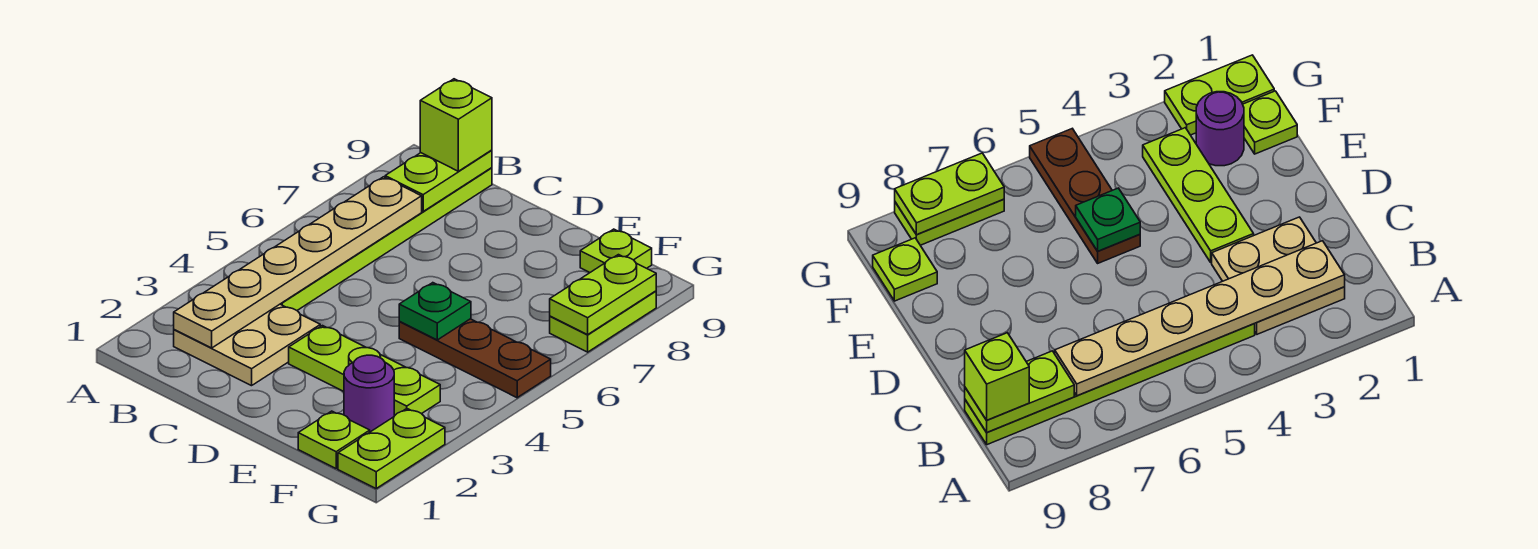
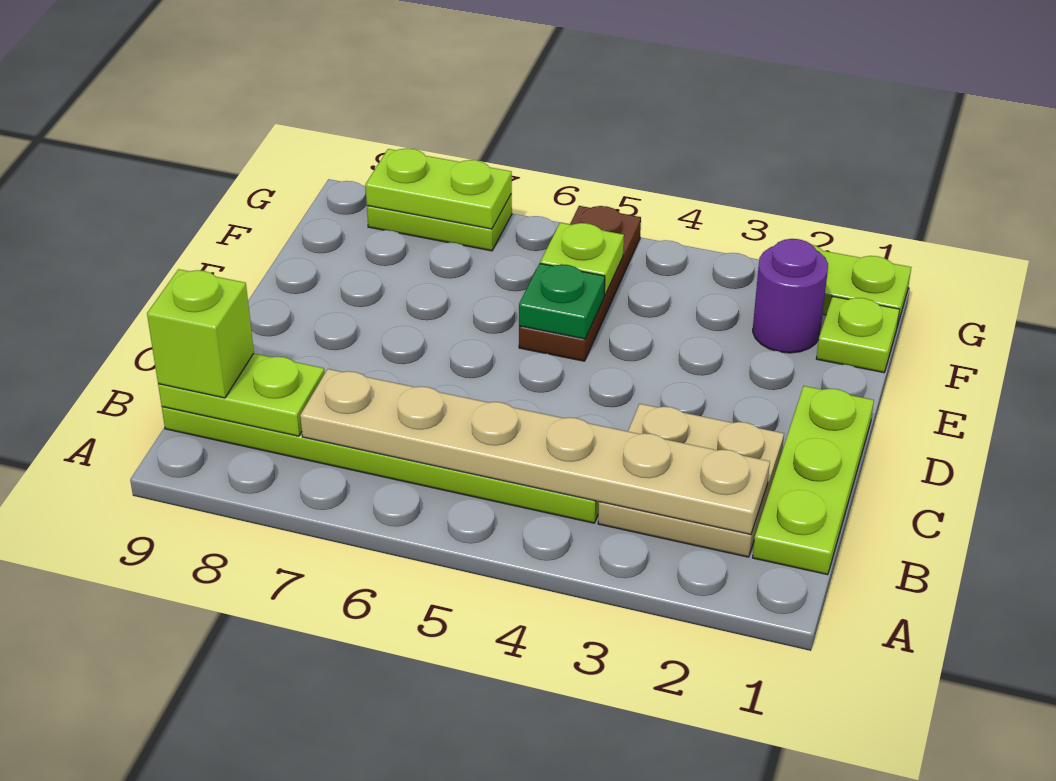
lime 1x3 plate [289,326,440,416] -> lime 1x3 plate moved to [753,386,874,575]
lime 1x1 plate [580,229,652,273] -> lime 1x1 plate moved to [540,223,624,296]

